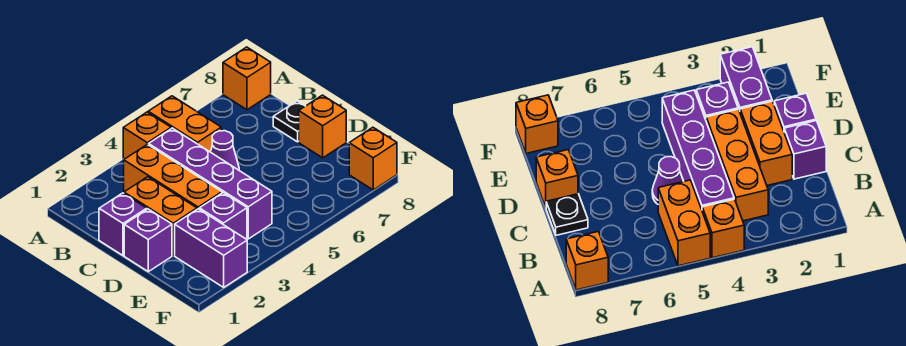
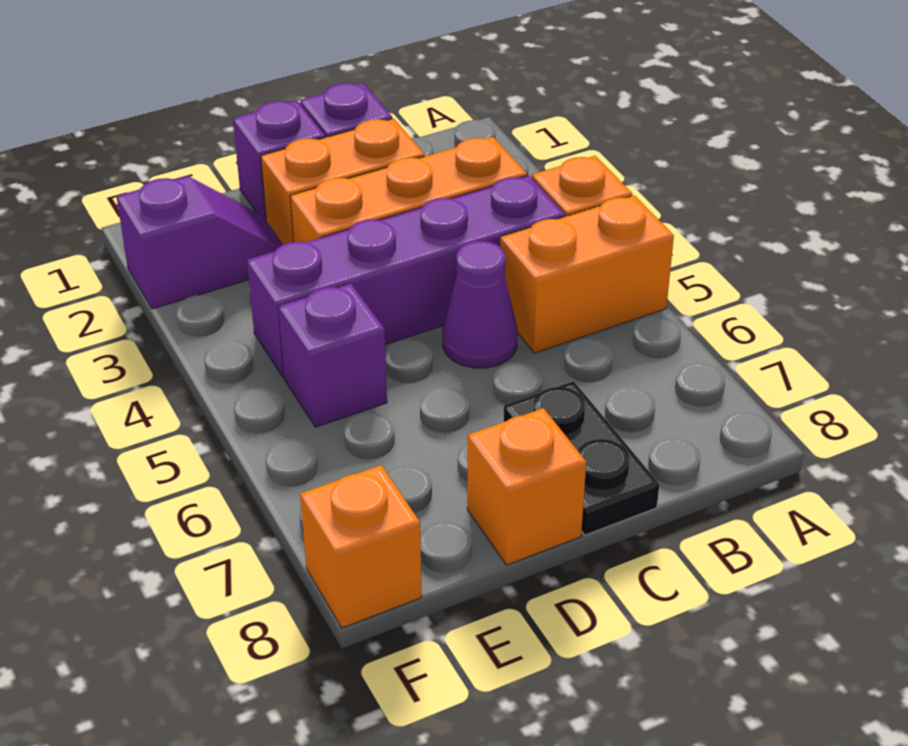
orange 1x1 brick [223,47,271,110] -> none
black 1x1 plate [273,101,305,142] -> black 1x2 plate [504,381,659,535]
purple 1x2 brick [175,209,247,287] -> purple 1x2 slope [117,176,283,309]
purple 1x1 brick [199,193,247,239] -> purple 1x1 brick moved to [278,284,387,427]

